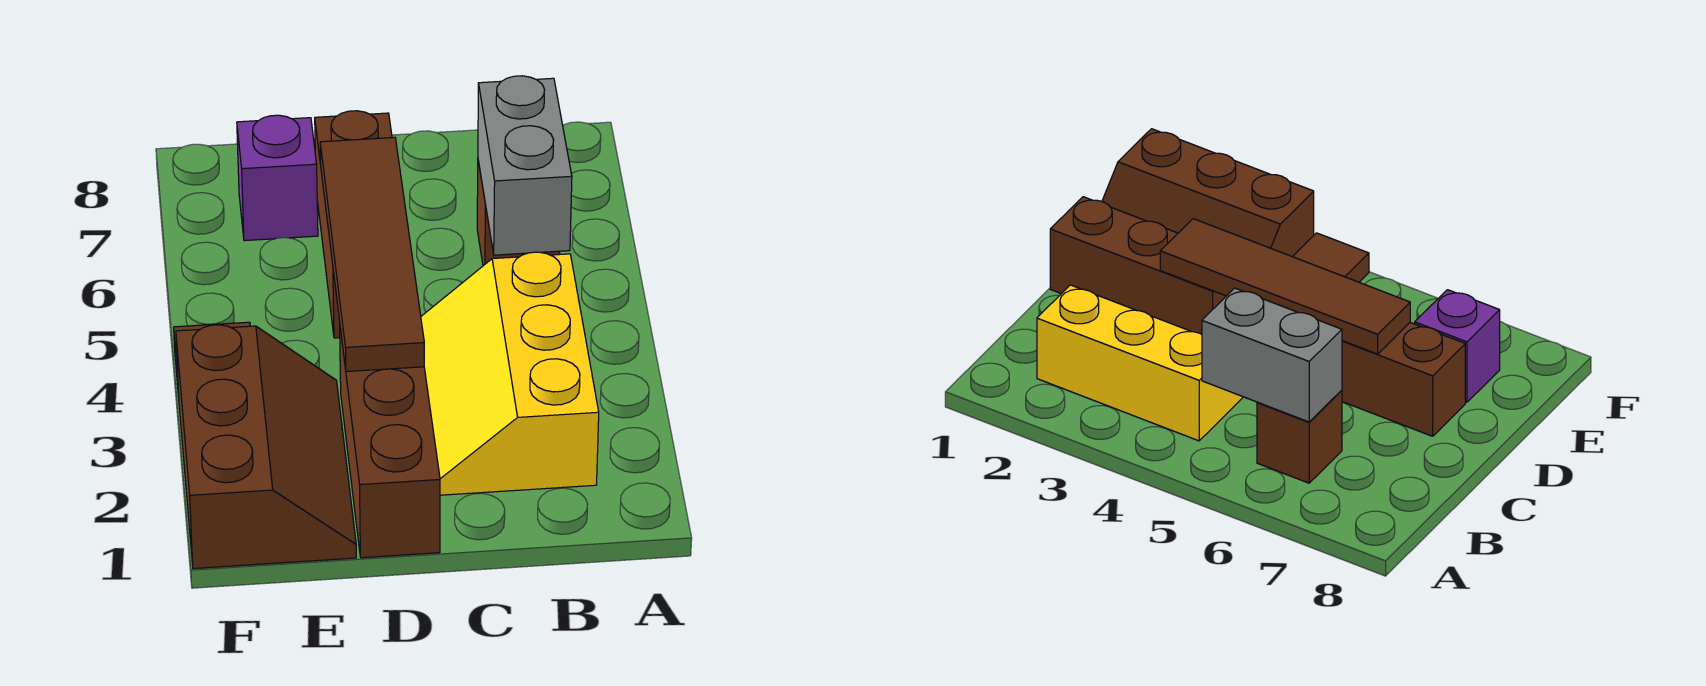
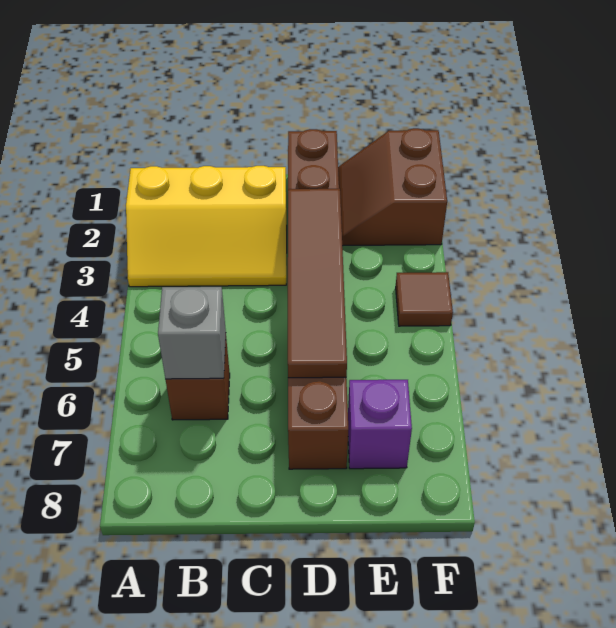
yellow 2x3 slope [421,252,599,495] -> yellow 2x3 slope turned to [126,166,287,287]
grey 1x2 brick [478,76,572,255] -> grey 1x1 brick [158,287,226,379]
brown 2x3 slope [176,325,356,569] -> brown 2x2 slope [338,128,447,246]

